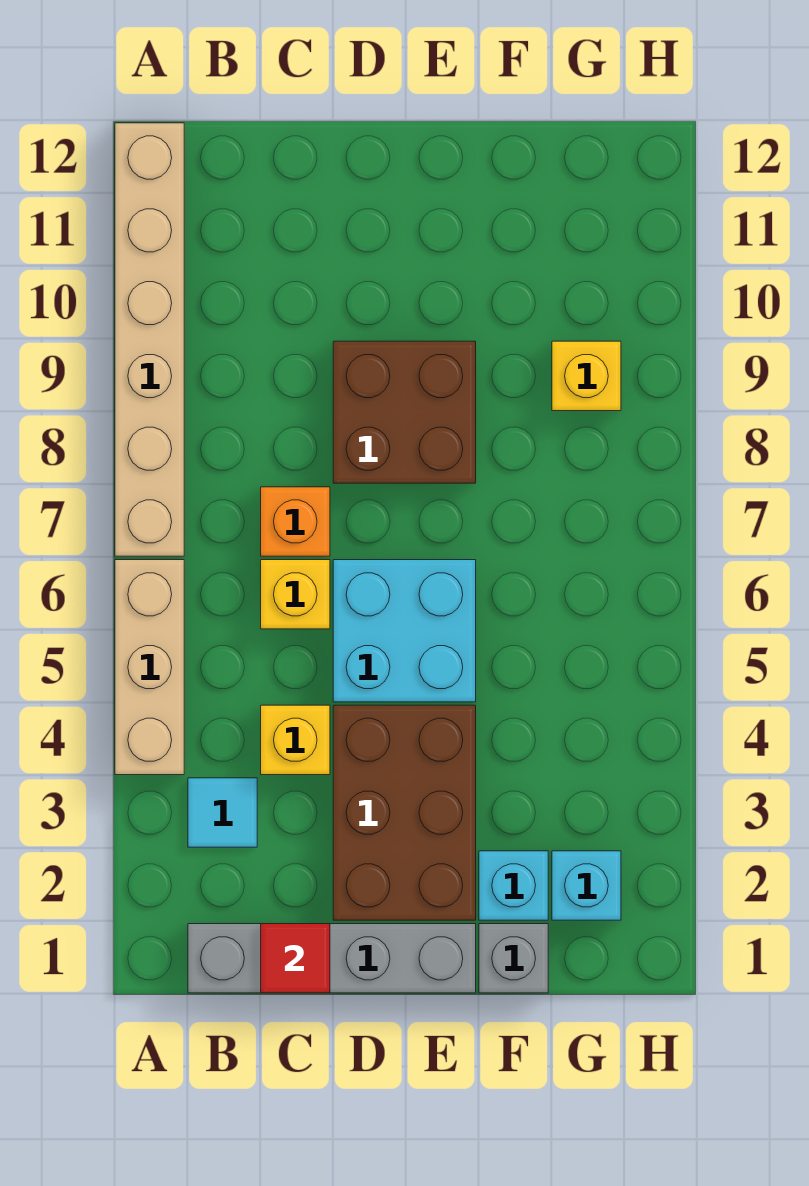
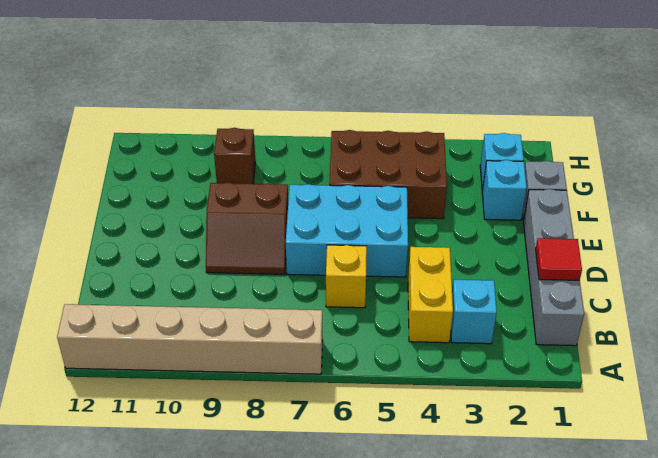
tan 1x3 brick [115,560,184,775] -> none
cyan 1x1 tile [188,778,257,847] -> cyan 1x1 brick [451,280,497,344]
yellow 1x1 brick [261,705,330,775] -> yellow 1x2 brick [408,247,453,343]
orange 1x1 brick [261,487,330,556] -> none
brown 2x3 brick [333,705,476,920] -> brown 2x3 brick moved to [329,130,447,219]
cyan 2x2 brick [333,560,476,702] -> cyan 2x3 brick [286,184,408,277]
brown 2x2 brick [333,341,476,483] -> brown 2x2 slope [206,183,288,274]
yellow 1x1 brick [552,341,621,411] -> brown 1x1 brick [214,128,256,184]

